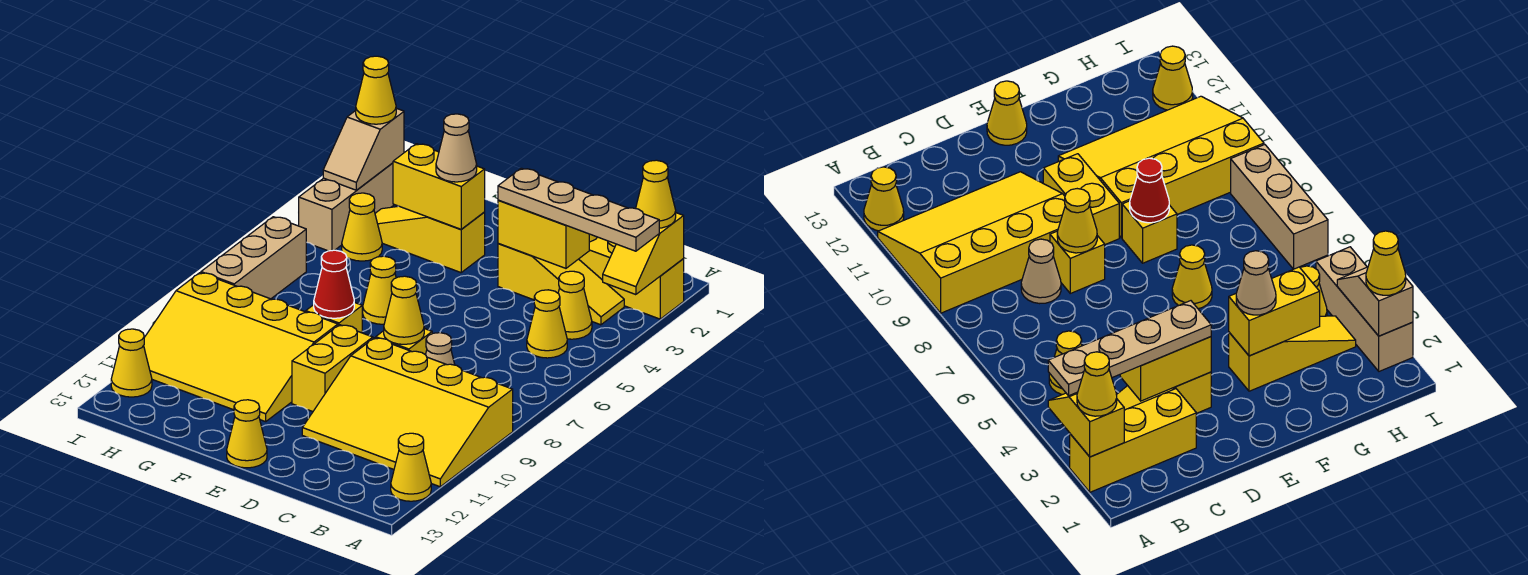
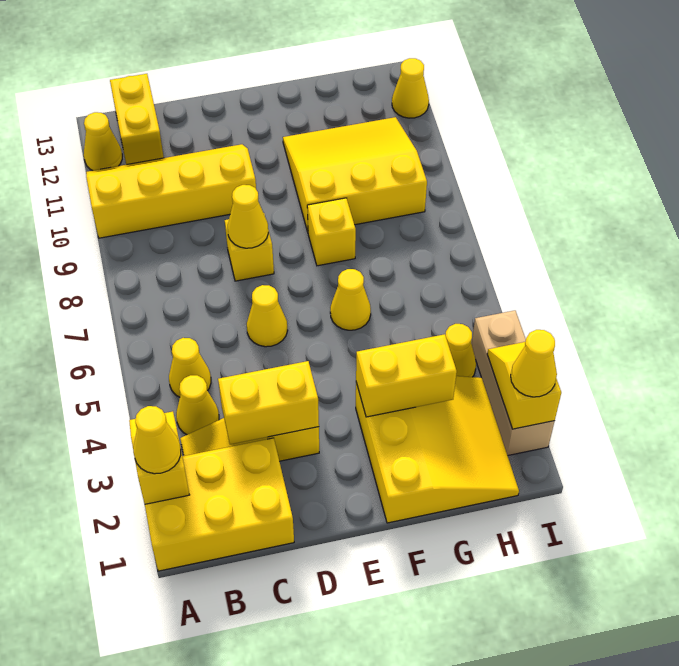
yellow 1x3 brick [579,234,684,319] -> yellow 2x3 brick [145,438,294,571]
tan 1x4 plate [498,168,659,251] -> none
yellow 3x4 slope [302,338,513,487] -> yellow 2x4 slope [86,144,256,238]
tan 1x1 cone [426,333,455,365] -> none
yellow 1x2 brick [292,325,373,411] -> yellow 1x2 brick moved to [110,74,164,165]
yellow 1x1 cone [227,400,267,468] -> yellow 1x1 cone moved to [247,285,288,347]
yellow 1x3 slope [375,206,485,273] -> yellow 3x3 slope [356,376,519,523]
tan 1x1 cone [436,114,477,182] -> none
red 1x1 cone [314,250,354,318] -> none
yellow 3x4 slope [144,273,338,422] -> yellow 3x3 slope [283,117,427,232]
tan 1x2 slope [323,108,404,190] -> yellow 1x2 slope [487,342,561,429]
tan 1x3 brick [201,217,306,299] -> none

